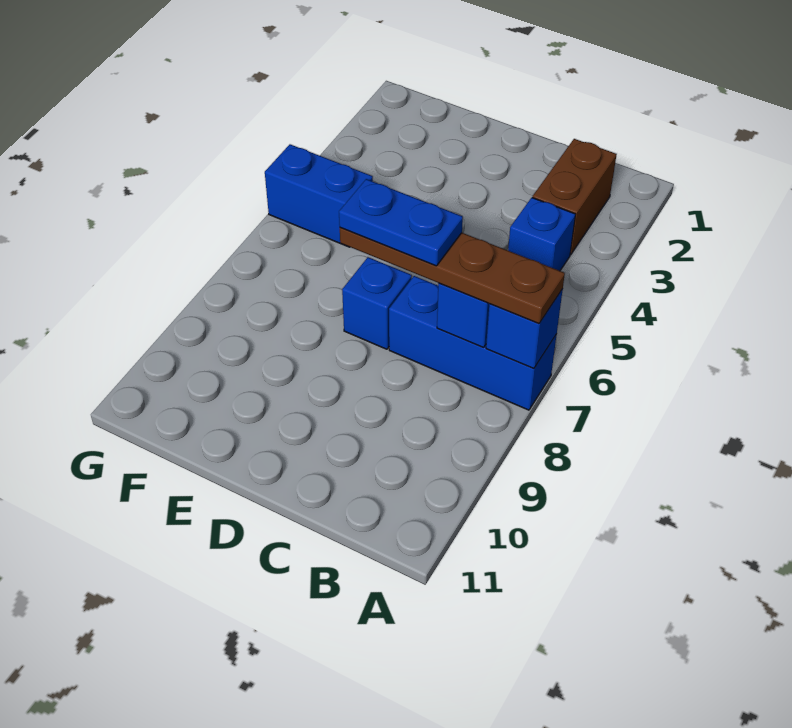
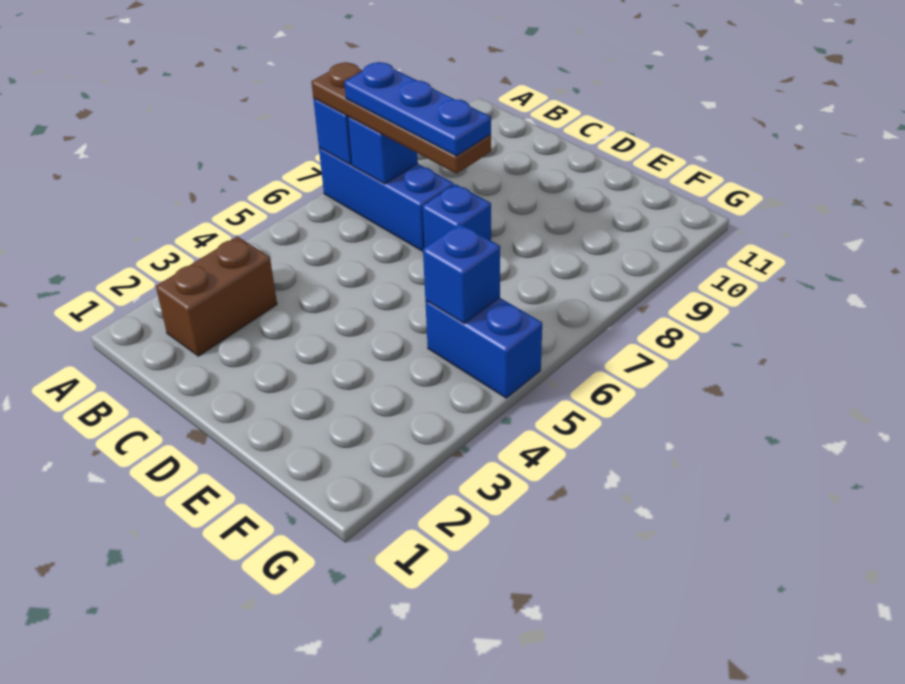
blue 1x1 brick [508,198,575,271] -> blue 1x1 brick moved to [423,224,500,324]
blue 1x2 plate [339,179,463,266] -> blue 1x3 plate [344,62,491,156]

